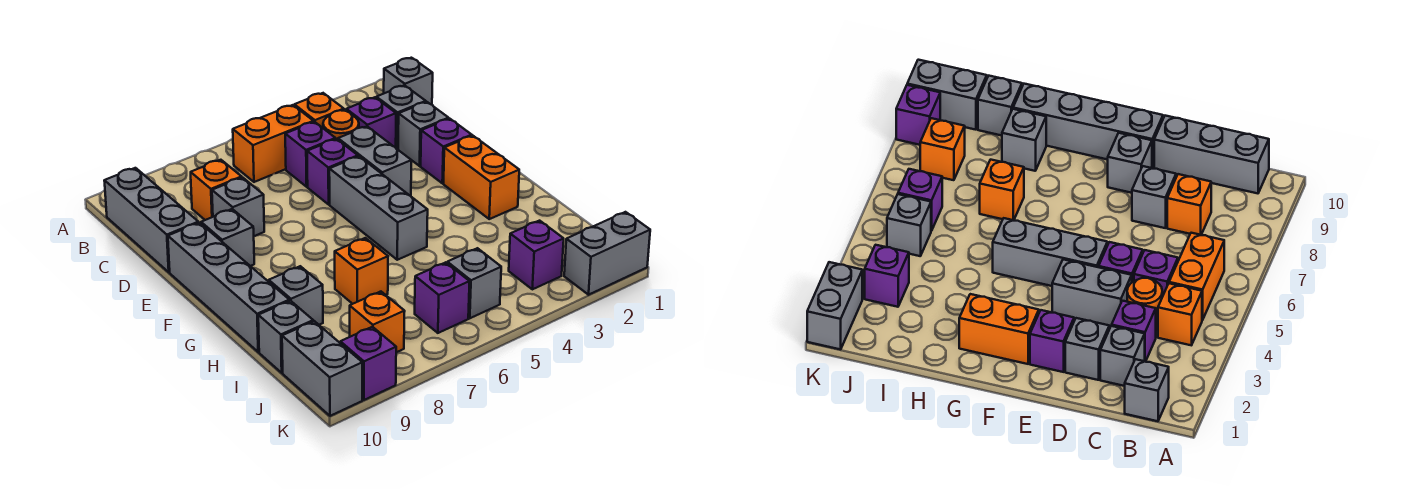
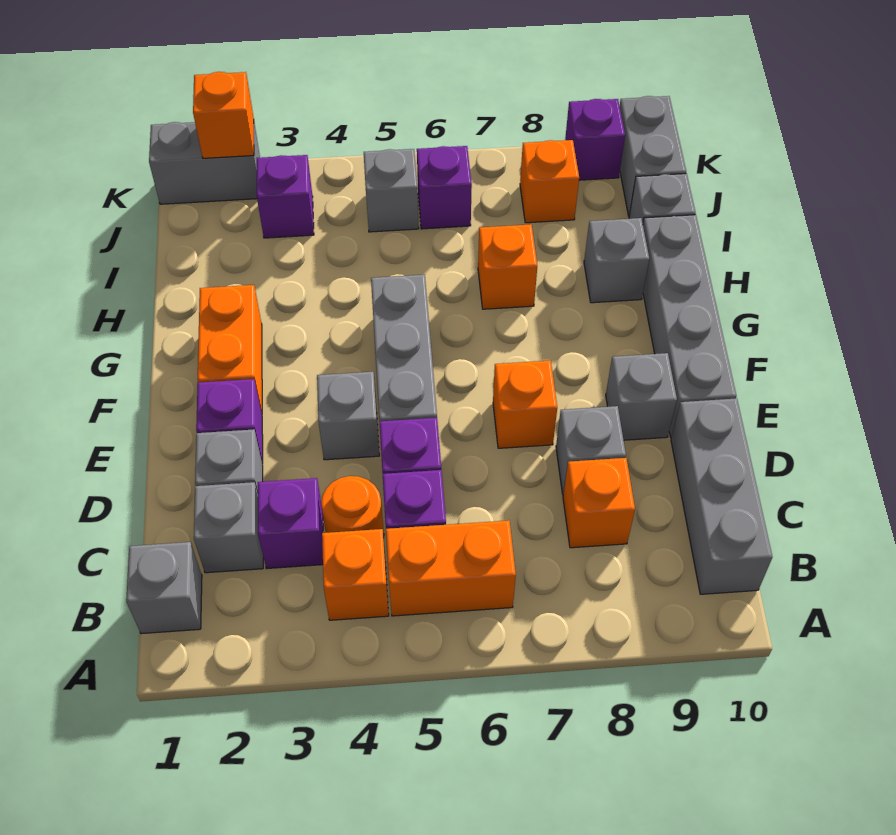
grey 1x2 brick [338,126,411,196] -> grey 1x1 brick [317,372,379,460]
none -> orange 1x1 brick [493,360,557,448]
none -> orange 1x1 brick [193,72,254,158]

